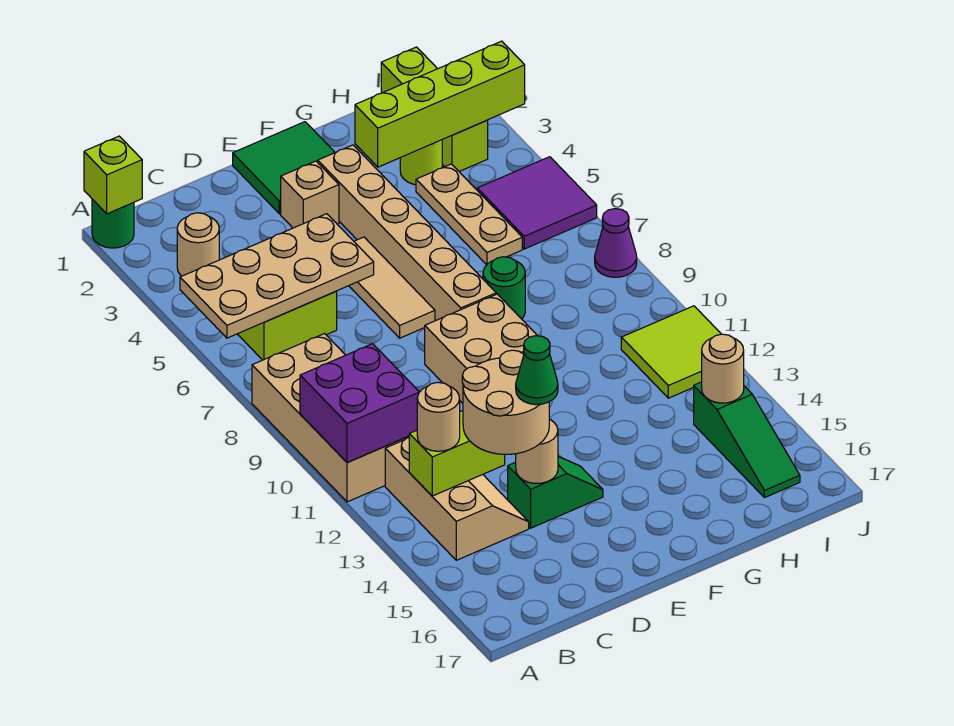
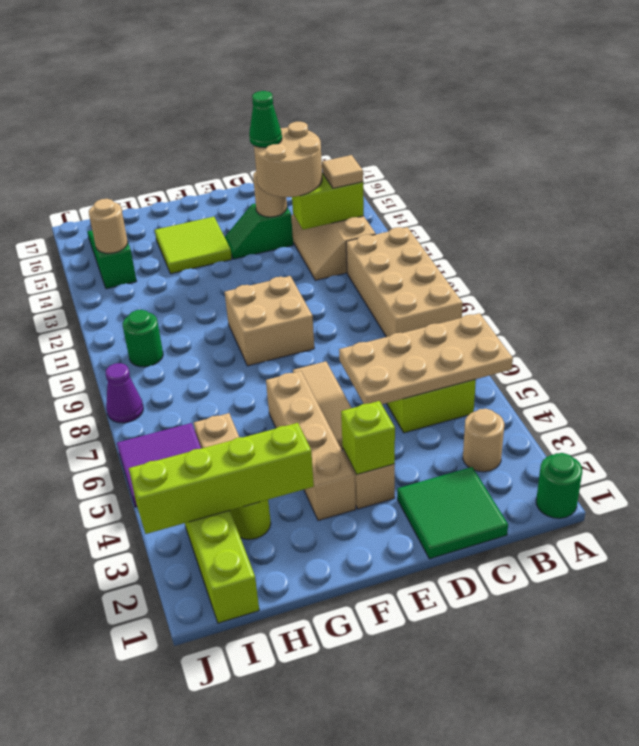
lime 1x1 brick [84,136,142,214] -> lime 1x1 brick moved to [341,401,395,474]
purple 2x2 brick [300,344,419,463] -> none
tan 1x1 round brick [417,382,460,451] -> tan 1x1 tile [322,155,363,188]
green 2x2 tile [233,122,335,214] -> green 2x2 tile moved to [397,467,508,559]
tan 1x6 brick [318,145,496,321] -> tan 1x4 brick [266,371,356,521]
green 1x1 round brick [483,257,525,319] -> green 1x1 round brick moved to [123,310,163,367]
lime 2x2 tile [621,306,721,398] -> lime 2x2 tile moved to [155,217,232,274]

